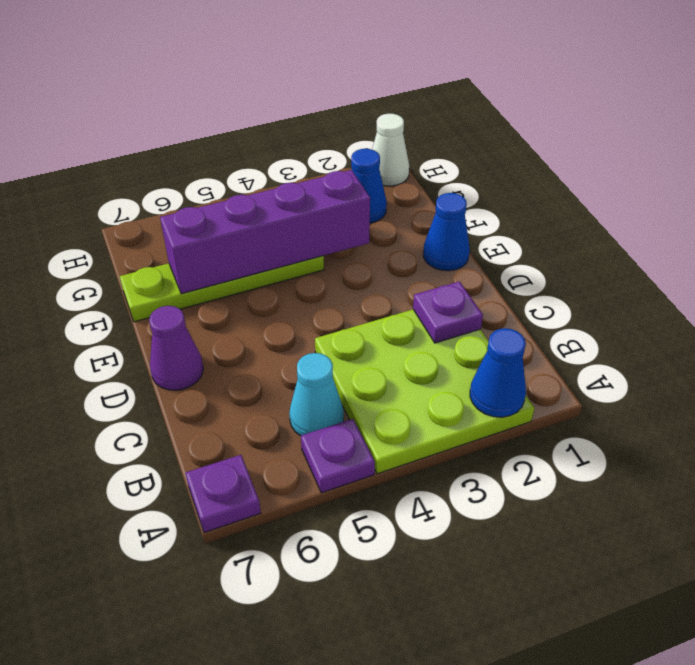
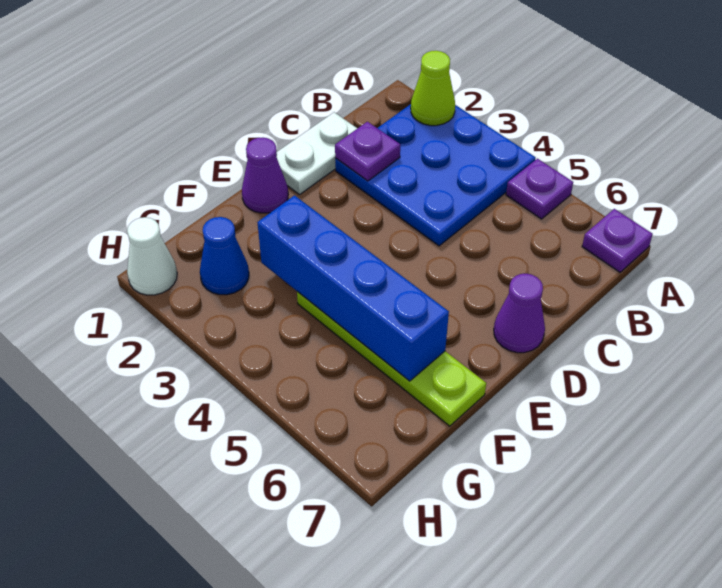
lime 3x3 plate [315,310,534,474] -> blue 3x3 plate [335,104,536,246]
blue 1x1 cone [470,328,526,417] -> lime 1x1 cone [411,51,455,126]
cyan 1x1 cone [289,353,344,436] -> none
none -> white 1x2 plate [277,112,357,195]
blue 1x1 cone [423,193,470,271] -> purple 1x1 cone [242,138,288,213]
purple 1x4 brick [160,170,370,294] -> blue 1x4 brick [257,196,449,381]

